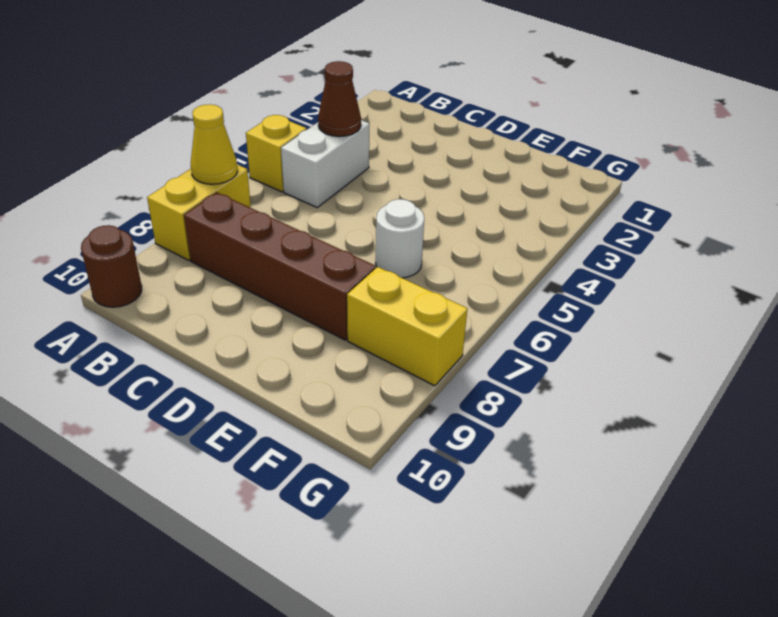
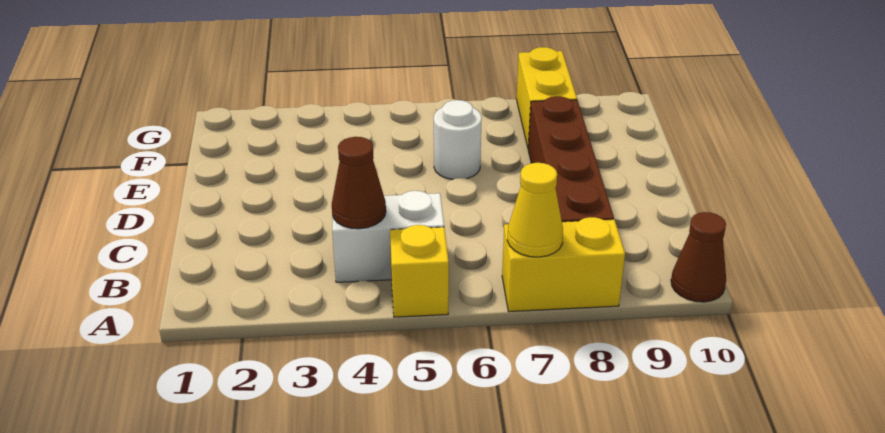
brown 1x1 round brick [81,225,142,307] -> brown 1x1 cone [671,212,726,302]

